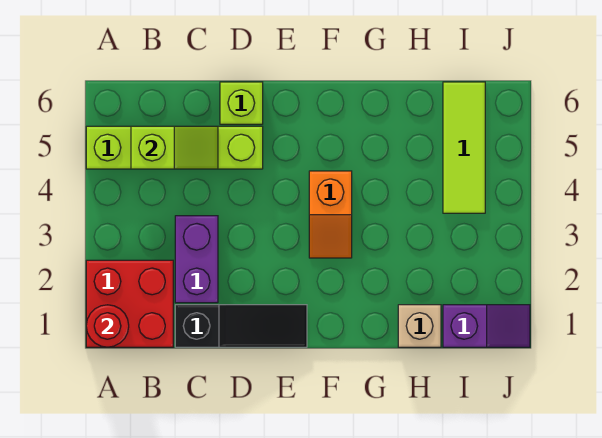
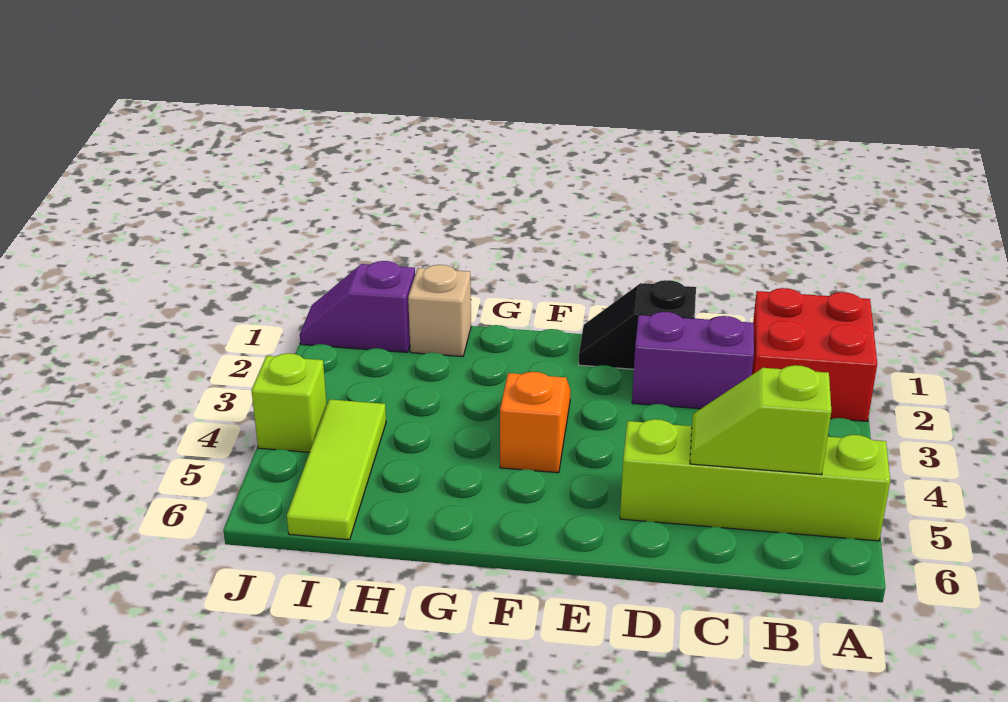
red 1x1 round brick [86,305,129,347] -> none
black 1x3 slope [175,305,307,347] -> black 1x2 slope [579,280,696,369]
purple 1x2 brick [175,216,218,303] -> purple 1x2 brick turned to [632,312,754,409]
lime 1x1 brick [220,82,263,124] -> lime 1x1 brick moved to [252,353,327,452]

